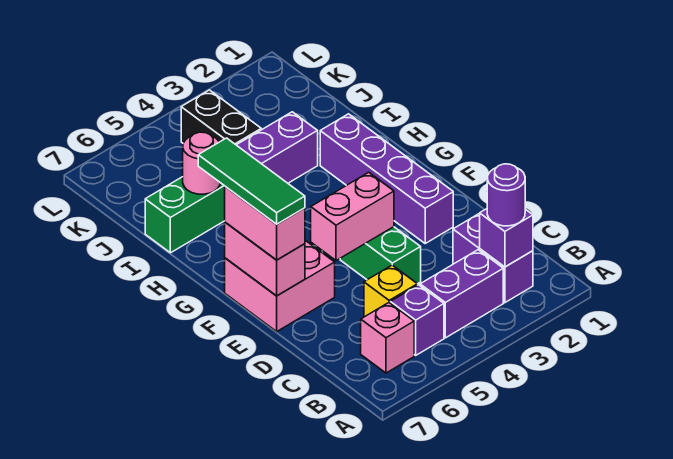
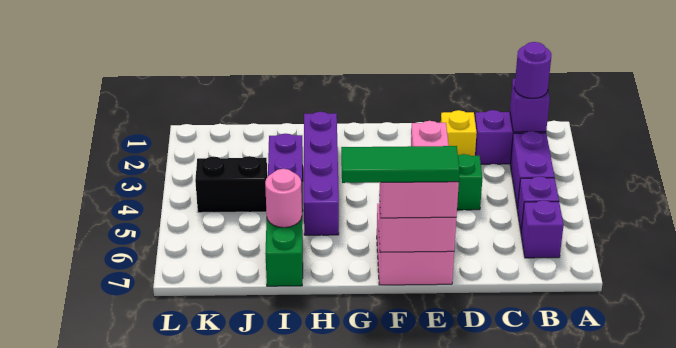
pink 1x1 brick [361,303,414,373] -> purple 1x1 brick [521,200,564,258]
yellow 1x1 brick [364,265,417,317] -> yellow 1x1 brick moved to [441,110,477,156]
purple 1x4 brick [320,114,453,243] -> purple 1x4 brick turned to [304,112,339,235]

